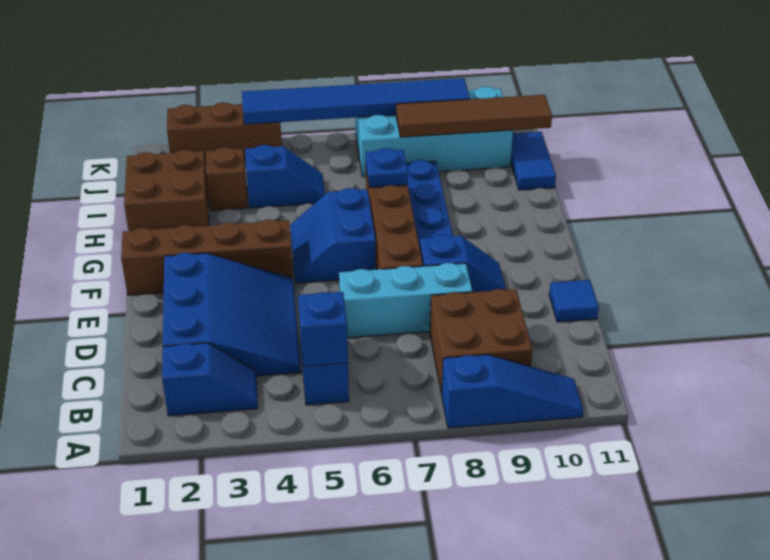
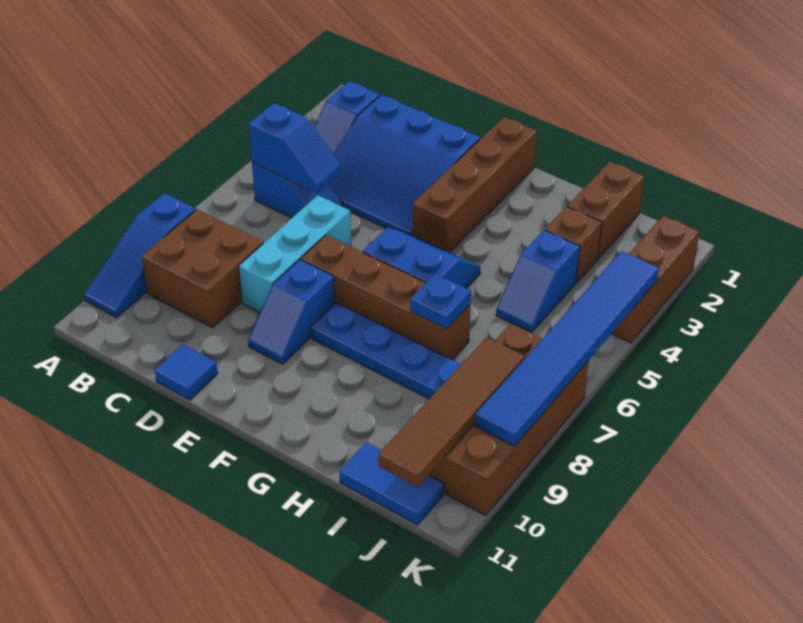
brown 2x2 brick [124,150,209,231] -> brown 1x2 brick [567,162,644,258]
cyan 2x4 brick [355,87,513,177] -> brown 2x4 brick [429,324,589,515]

